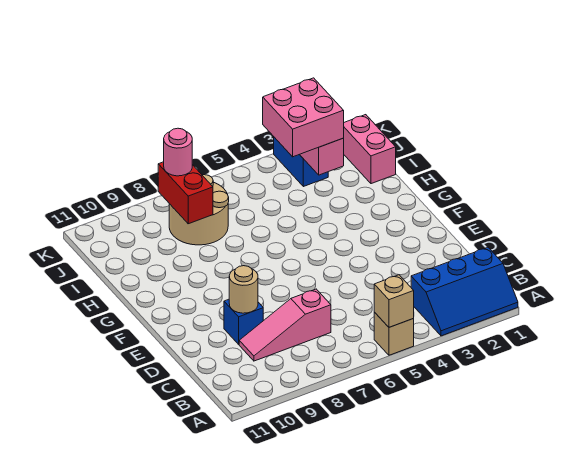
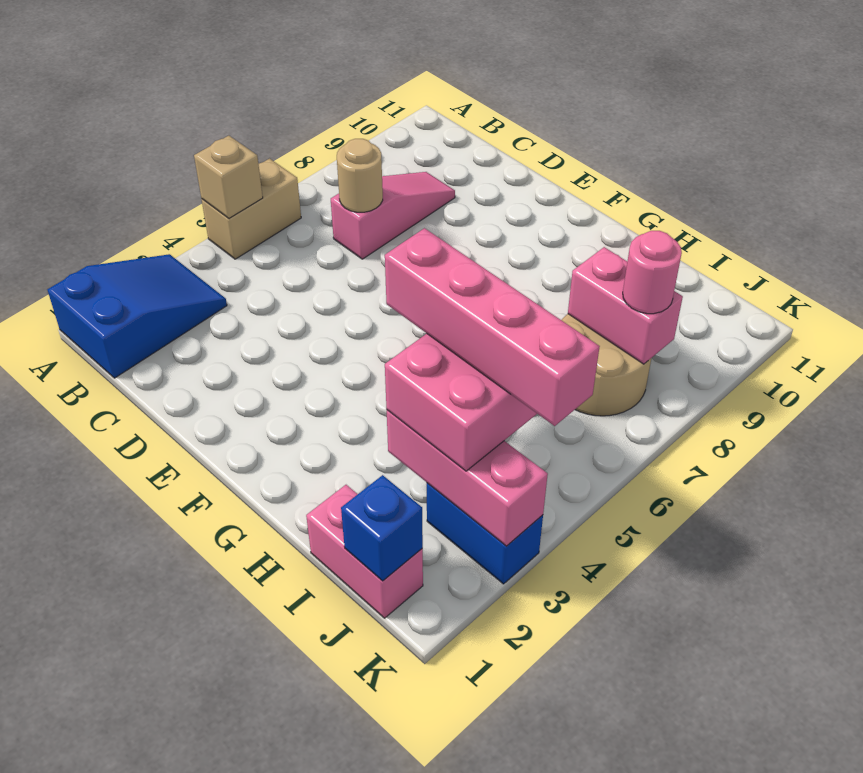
blue 2x3 slope [411,247,518,336] -> blue 2x3 slope turned to [47,254,227,378]
tan 1x1 brick [374,312,414,355] -> tan 1x2 brick [202,159,301,259]
blue 1x1 brick [224,299,263,344] -> blue 1x1 brick moved to [341,475,423,581]
tan 1x1 round brick [229,266,258,313] -> tan 1x1 round brick moved to [337,139,383,212]
none -> pink 1x4 brick [385,228,600,426]
red 1x2 brick [158,162,213,224] -> pink 1x2 brick [568,247,683,364]

